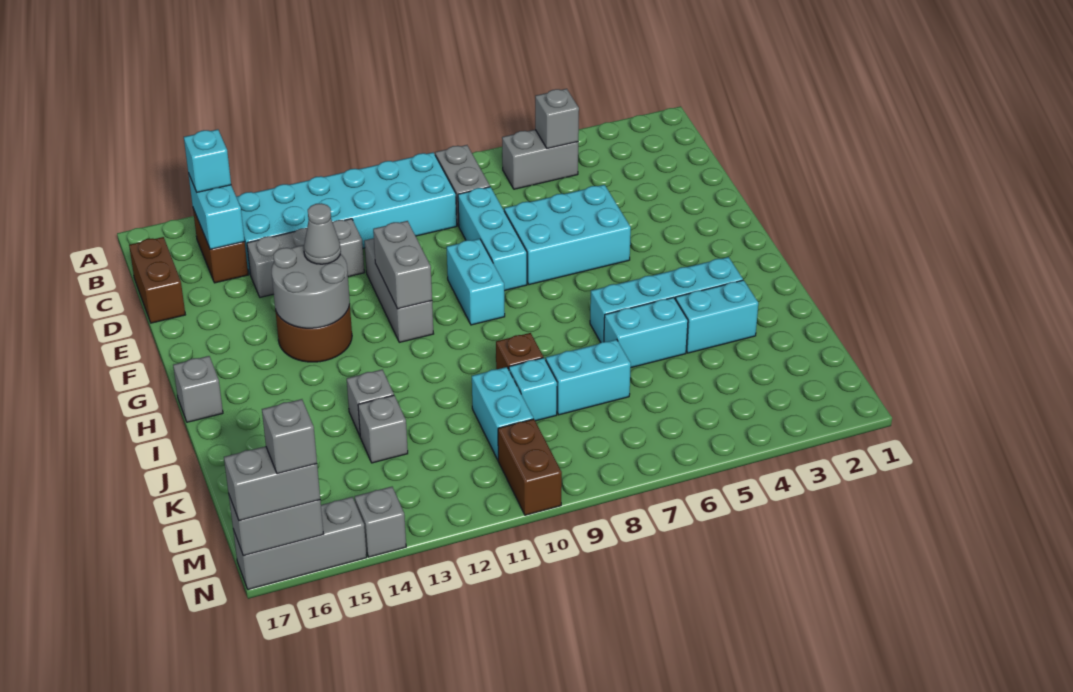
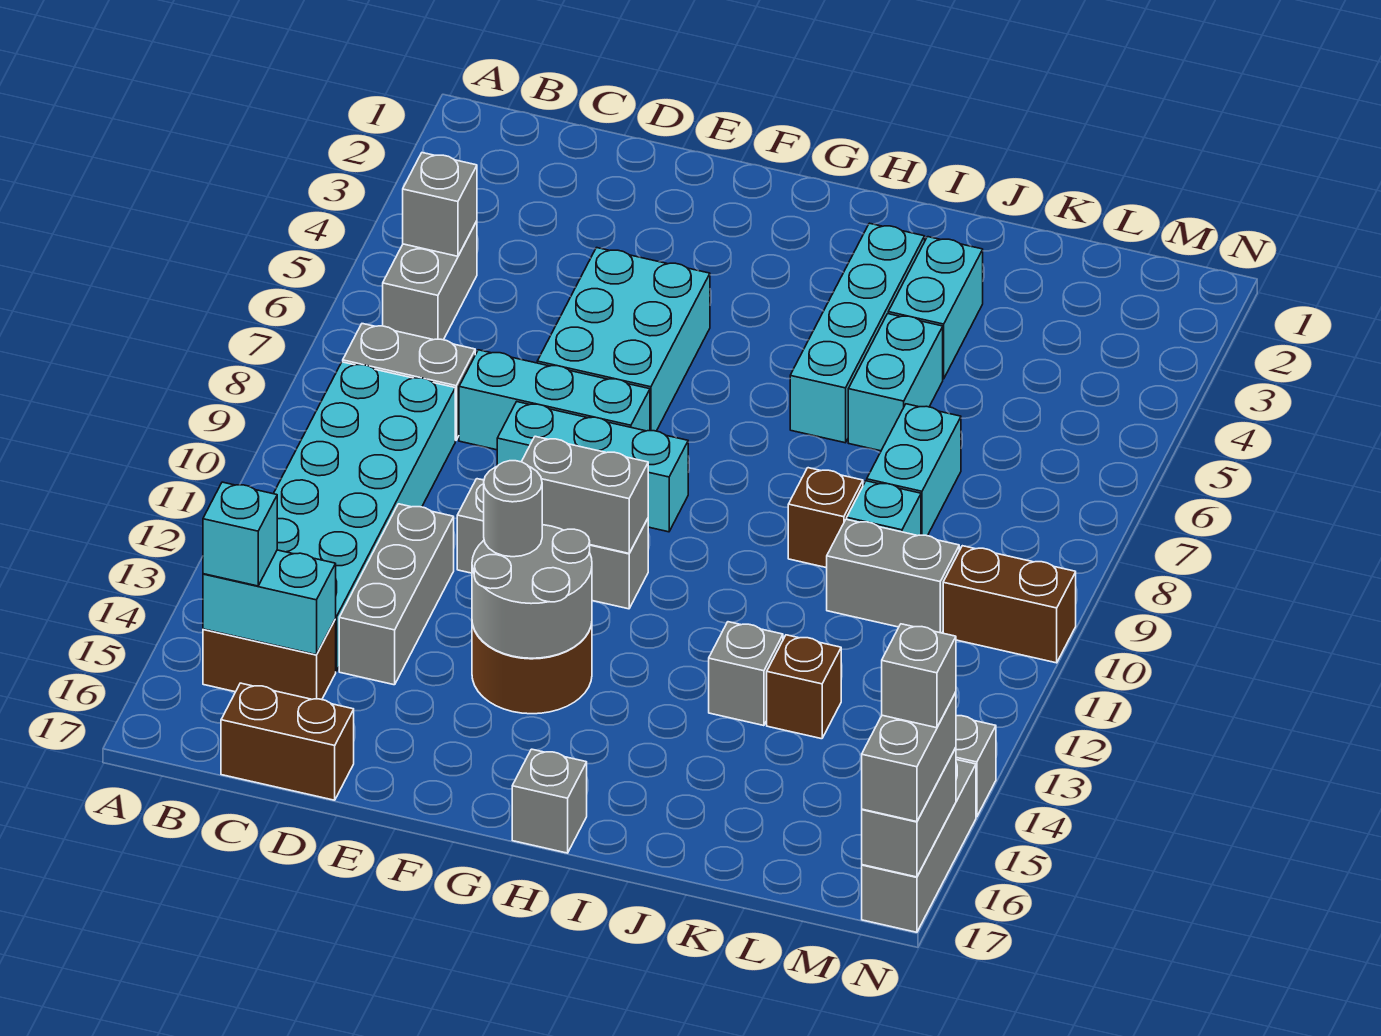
cyan 1x2 brick [447,239,505,325] -> cyan 1x3 brick [497,402,688,532]
grey 1x1 cone [304,203,341,264] -> grey 1x1 round brick [484,461,542,557]
cyan 1x2 brick [472,367,533,460] -> grey 1x2 brick [827,519,959,633]
grey 1x1 brick [358,395,408,463] -> brown 1x1 brick [767,635,841,739]

